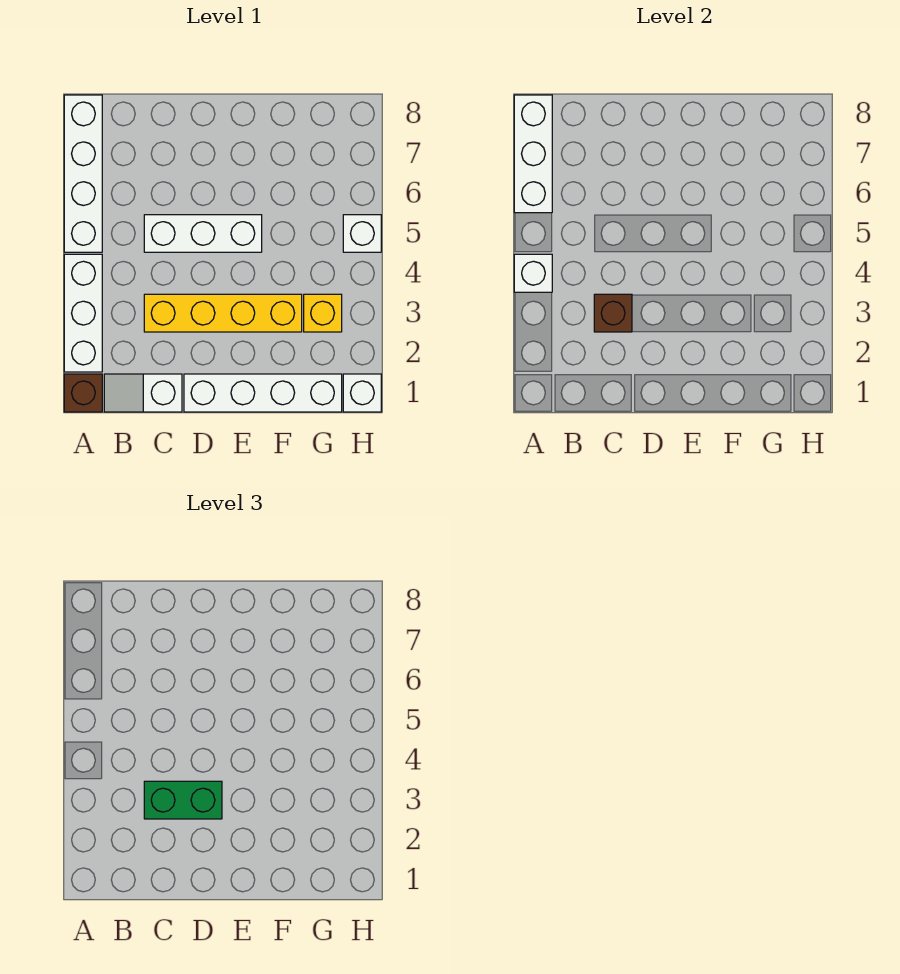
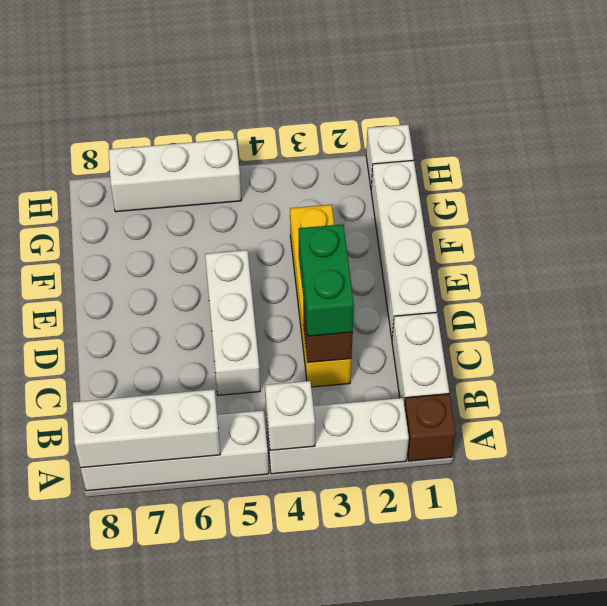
white 1x2 slope [104,374,182,412] -> white 1x2 brick [392,312,449,406]
yellow 1x1 brick [304,294,342,332] -> none
white 1x1 brick [343,215,381,252] -> white 1x3 brick [109,139,241,212]

